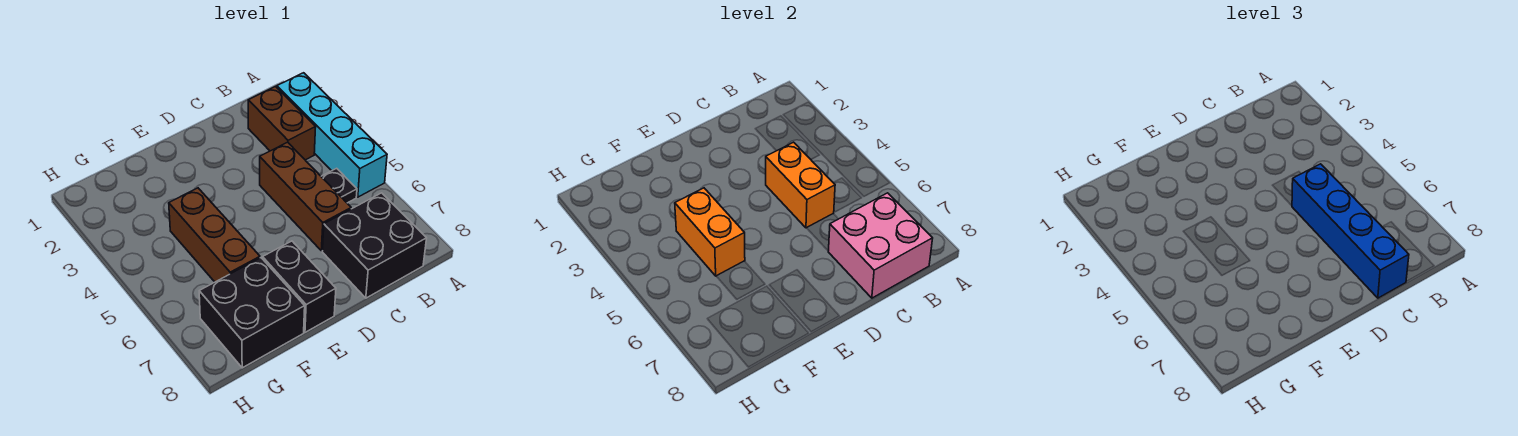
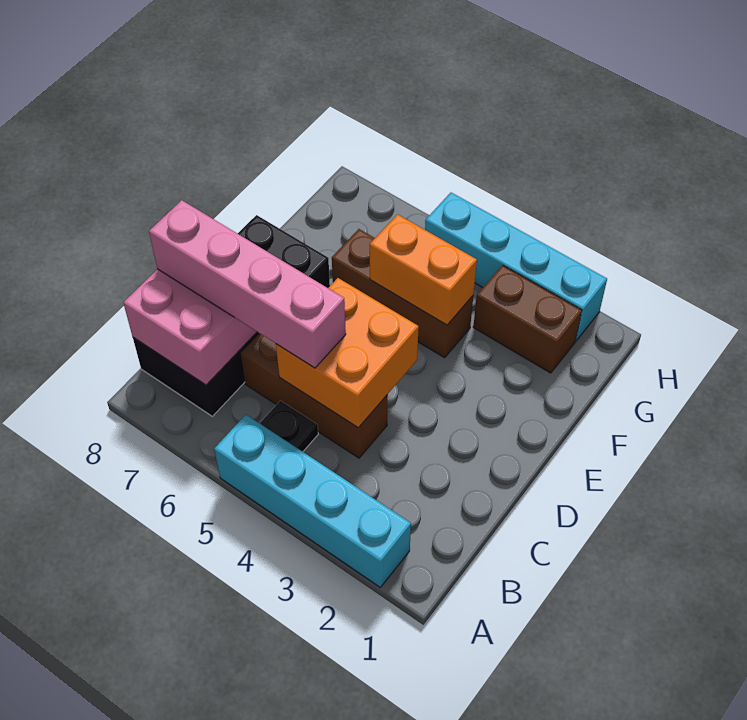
brown 1x2 brick [248,87,316,160] -> brown 1x2 brick moved to [473,265,582,373]
orange 1x2 brick [766,142,835,228] -> orange 2x2 brick [276,278,419,428]
blue 1x4 brick [1292,164,1409,298] -> pink 1x4 brick [149,200,346,368]
black 2x2 brick [199,258,305,368] -> none
none -> cyan 1x4 brick [425,193,607,341]

